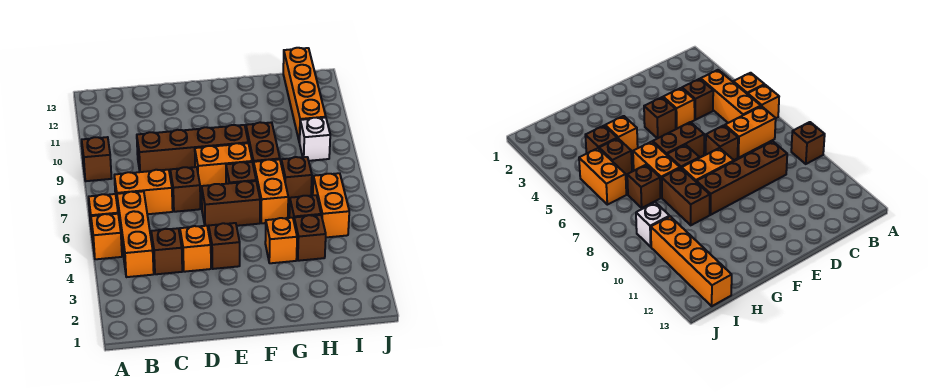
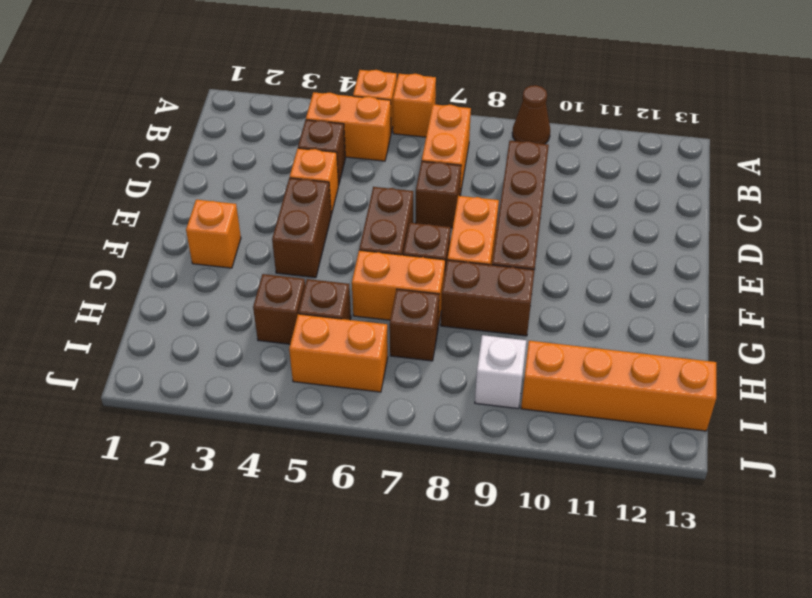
brown 1x1 brick [82,137,112,181] -> brown 1x1 cone [512,85,550,144]
orange 1x3 brick [117,191,154,277] -> orange 1x2 brick [306,92,391,161]
brown 1x1 brick [209,223,240,269] -> brown 1x2 brick [272,178,331,278]
orange 1x1 brick [265,218,297,263] -> orange 1x1 brick moved to [186,200,241,268]

